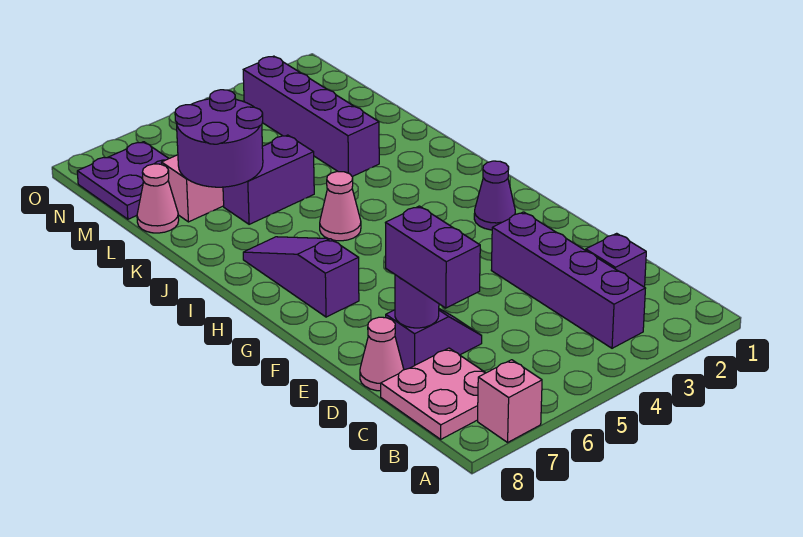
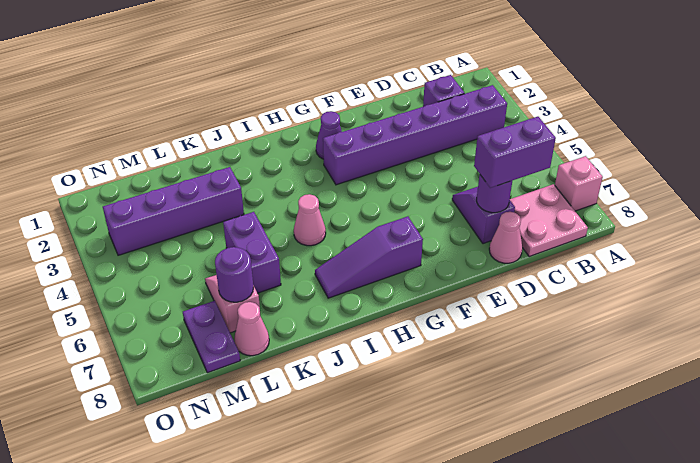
purple 1x4 brick [491,212,646,348] -> purple 1x6 brick [323,85,507,185]
purple 2x2 round brick [175,90,263,187] -> purple 1x1 round brick [215,247,253,302]
purple 2x2 plate [77,142,169,219] -> purple 1x2 plate [183,301,240,373]

